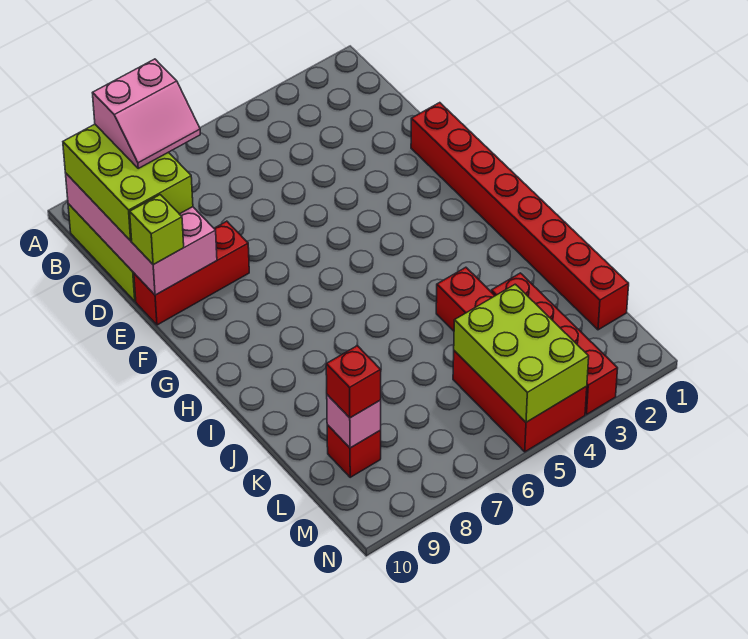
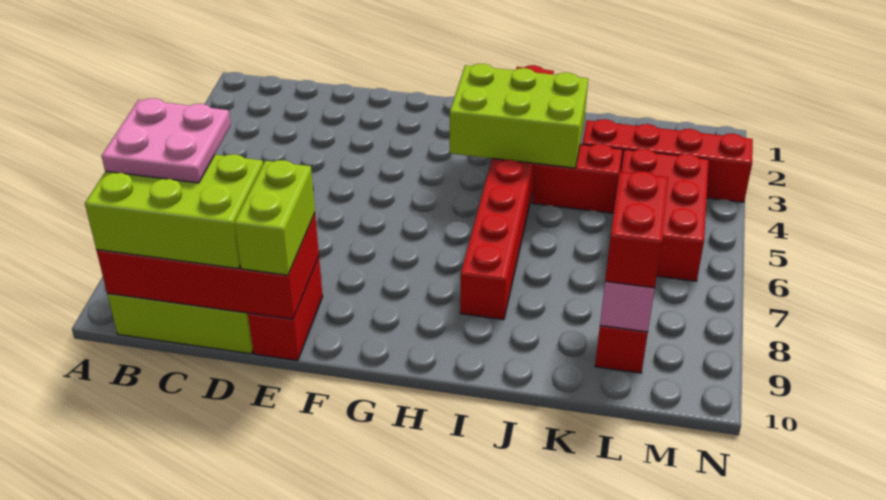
pink 2x2 slope [93,59,200,168] -> pink 2x2 plate [102,98,231,183]
pink 2x4 brick [66,174,217,295] -> red 2x4 brick [96,214,319,319]
red 1x8 brick [411,103,629,330] -> red 1x8 brick turned to [460,65,554,320]
red 1x3 brick [134,221,249,325] -> red 1x2 brick [248,257,323,361]
lime 1x1 brick [130,195,184,265] -> lime 1x2 brick [234,160,315,275]
red 2x3 brick [453,351,587,452] -> red 2x3 brick turned to [621,149,709,281]
lime 2x3 brick [454,284,589,422] -> lime 2x3 brick moved to [450,64,588,168]
red 1x1 brick [326,346,381,418] -> red 1x2 brick [605,171,668,288]

